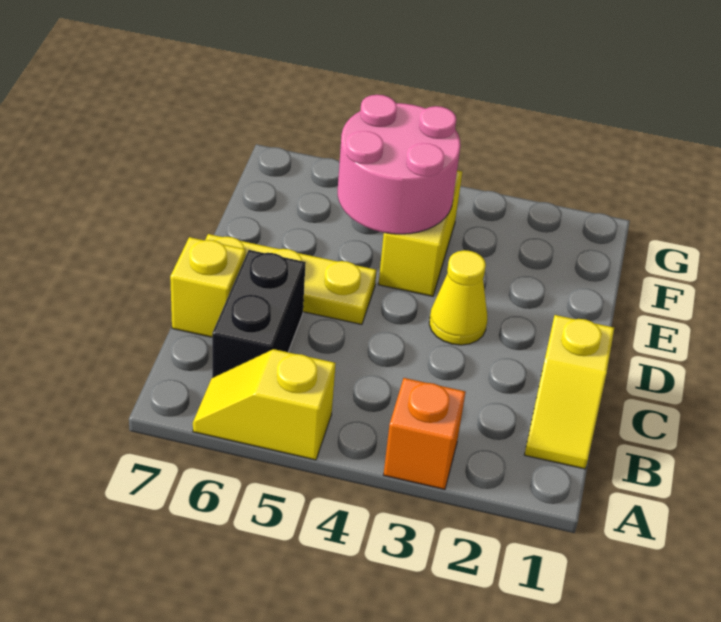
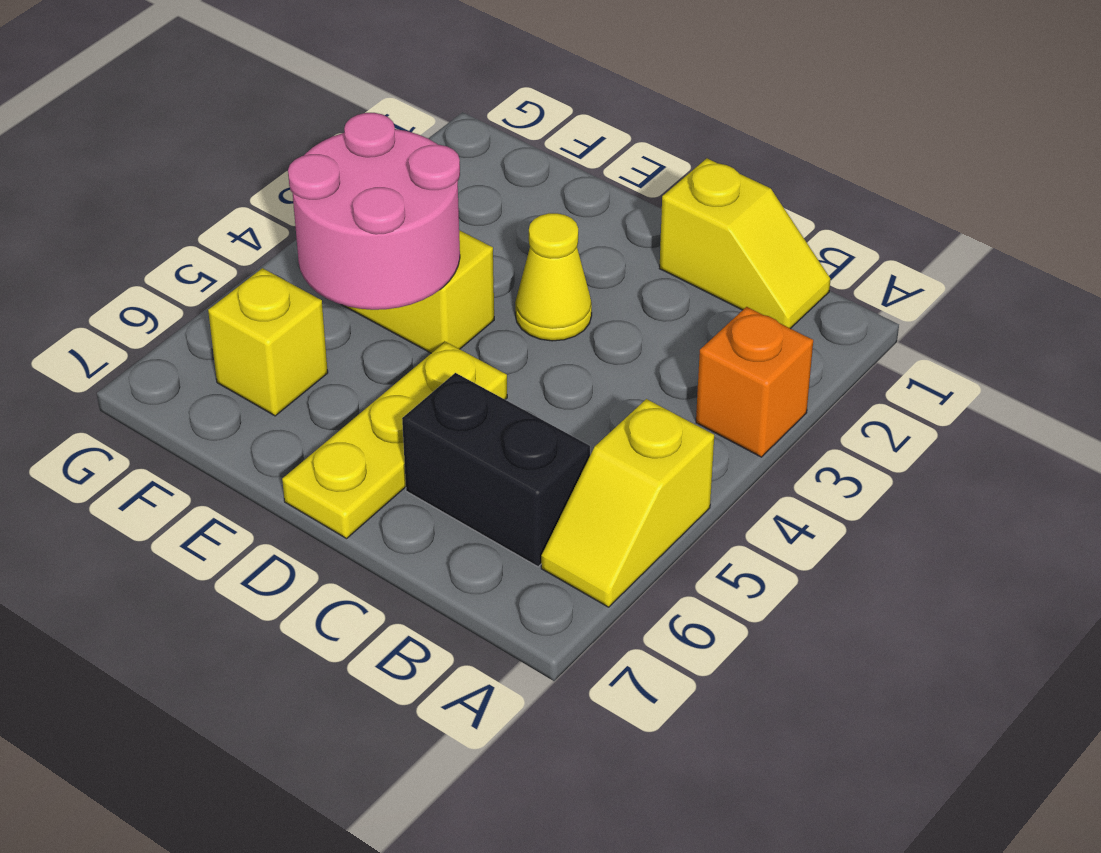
yellow 1x1 brick [170,237,246,337] -> yellow 1x1 brick moved to [208,268,328,416]

